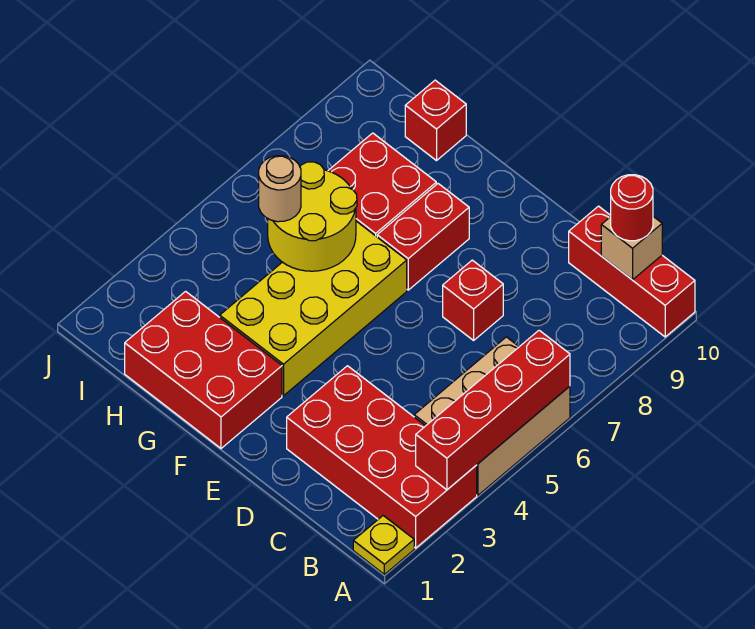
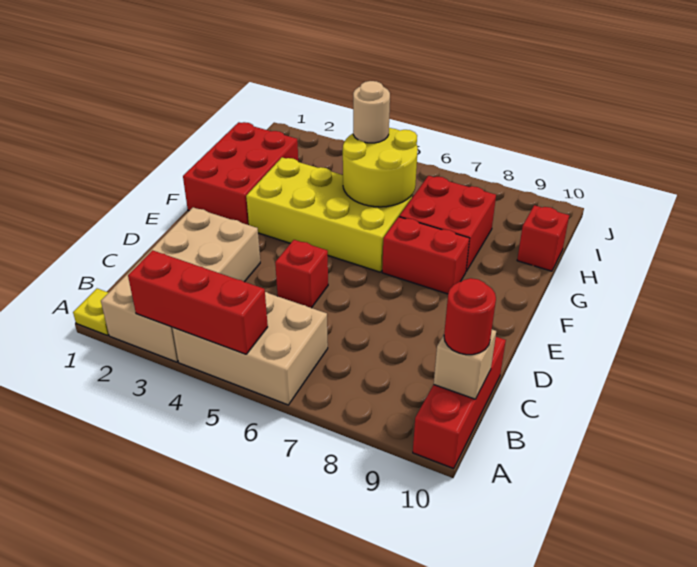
red 2x4 brick [287,366,477,548] -> tan 2x4 brick [101,207,260,362]
red 1x4 brick [416,330,570,490] -> red 1x3 brick [128,250,268,354]
red 1x1 brick [443,260,503,340] -> red 1x1 brick moved to [275,240,328,308]

